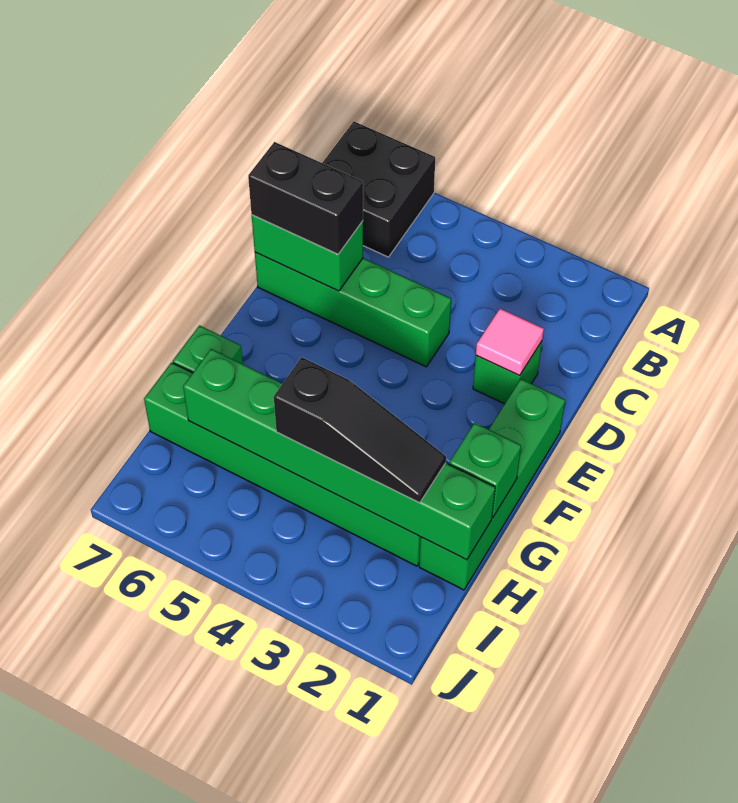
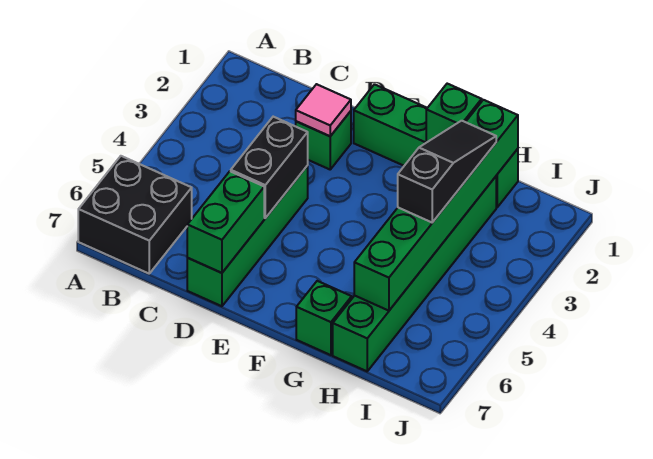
black 1x2 brick [248,142,363,254] -> black 1x2 brick moved to [231,117,308,218]

